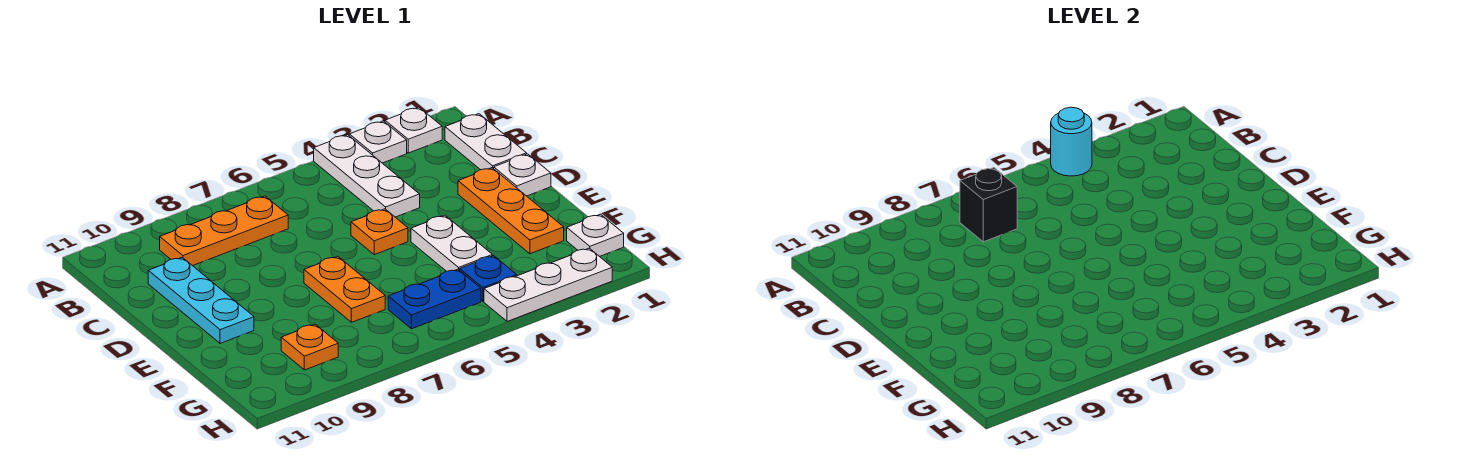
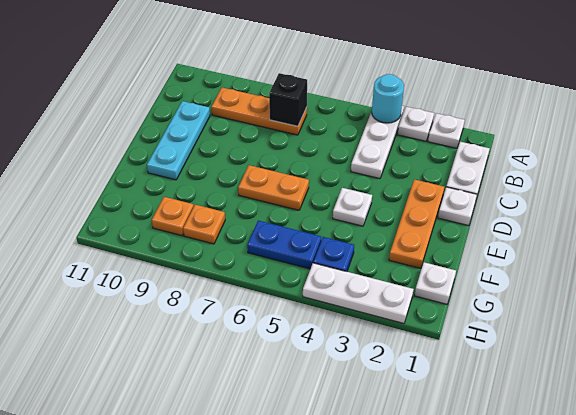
orange 1x1 plate [351,209,408,255] -> orange 1x1 plate moved to [183,205,225,244]
white 1x2 plate [411,215,492,271] -> white 1x1 plate [333,188,372,226]
orange 1x2 plate [304,257,385,322] -> orange 1x2 plate turned to [238,165,309,210]

